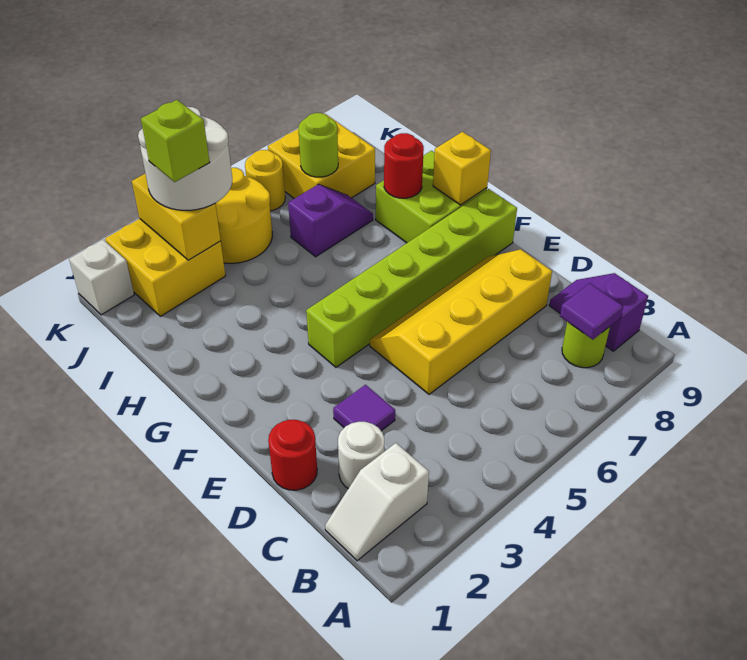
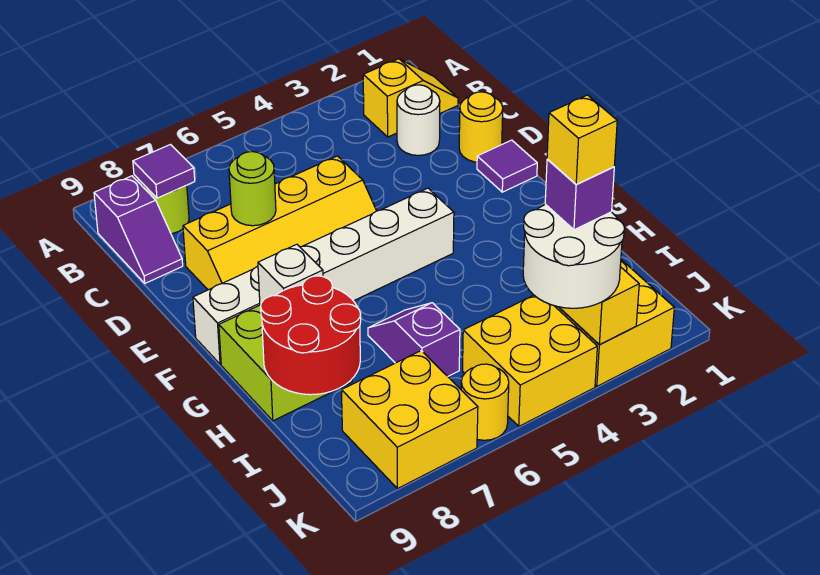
white 1x2 slope [325,443,429,561] -> yellow 1x2 slope [363,59,458,137]
red 1x1 round brick [268,420,317,490] -> yellow 1x1 round brick [459,92,503,162]
purple 1x1 tile [333,385,395,431] -> purple 1x1 tile moved to [477,140,537,192]
lime 1x6 brick [306,189,517,367] -> white 1x6 brick [193,188,454,364]
yellow 1x1 brick [433,132,491,205] -> yellow 1x1 brick moved to [547,95,617,184]
red 1x1 round brick [384,133,424,198] -> red 2x2 round brick [261,276,361,395]
purple 1x2 slope [288,184,373,257] -> purple 1x2 slope turned to [368,303,460,376]
lime 1x1 brick [141,100,210,182] -> purple 1x1 brick [545,159,614,230]
yellow 2x2 round brick [215,168,272,263] -> yellow 2x2 brick [463,295,597,426]
lime 1x1 round brick [298,113,338,177] -> lime 1x1 round brick moved to [229,152,276,226]
white 1x1 brick [69,240,134,315] -> white 1x1 brick moved to [258,244,323,305]

